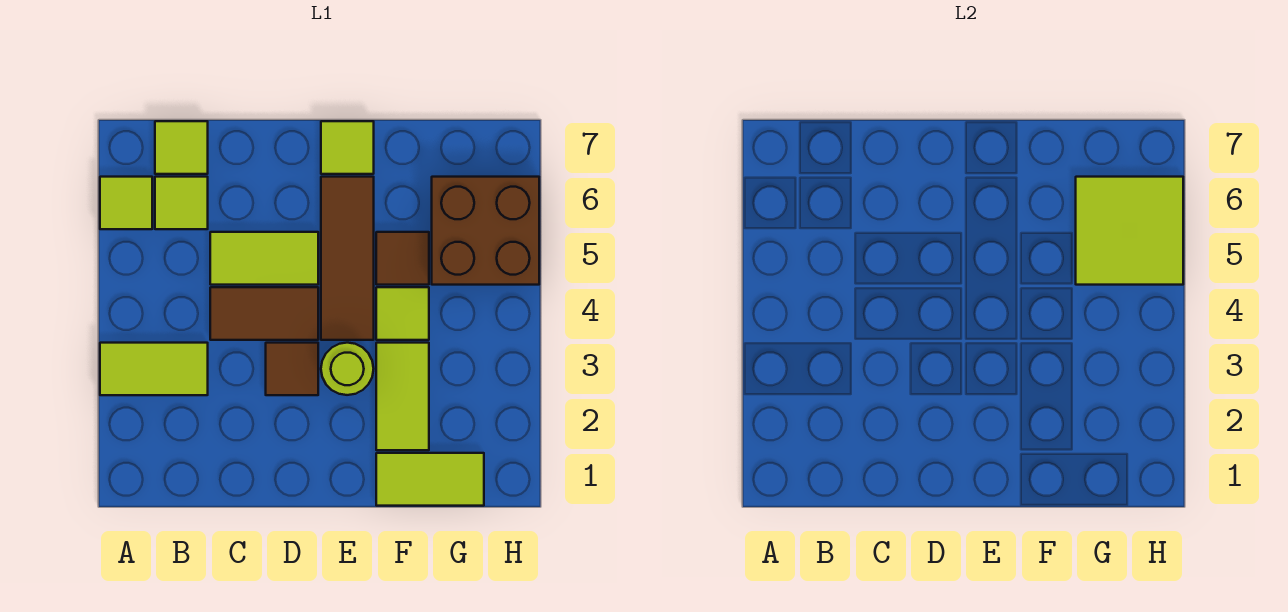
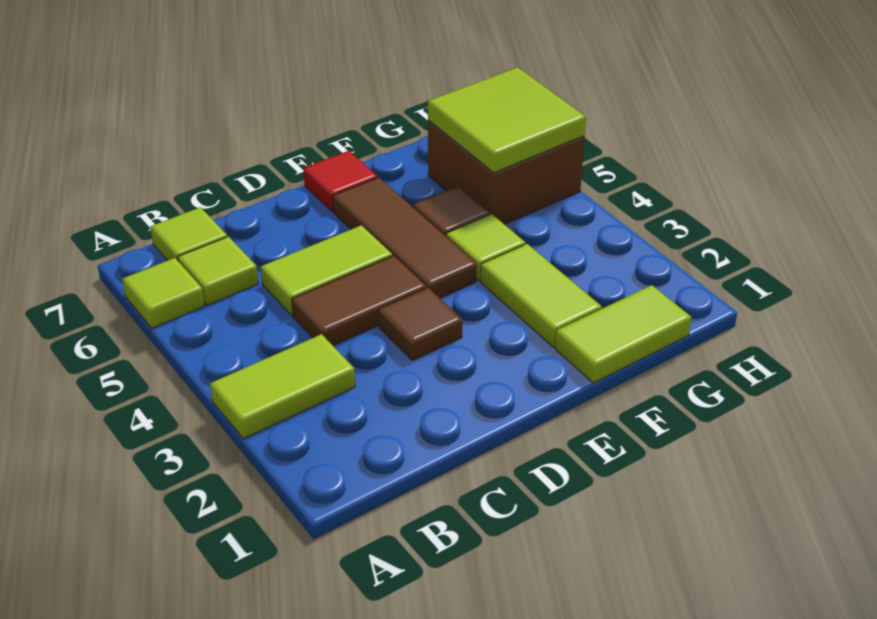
lime 1x1 round brick [321,343,374,395] -> none
lime 1x1 tile [321,121,374,174] -> red 1x1 tile [303,151,378,212]

